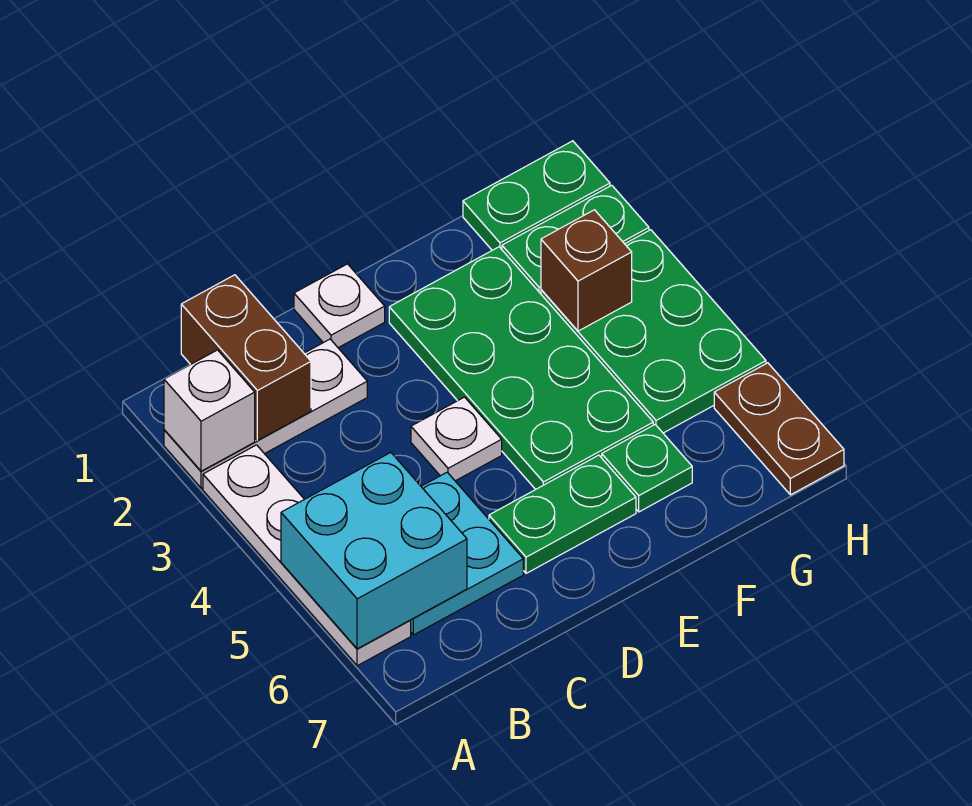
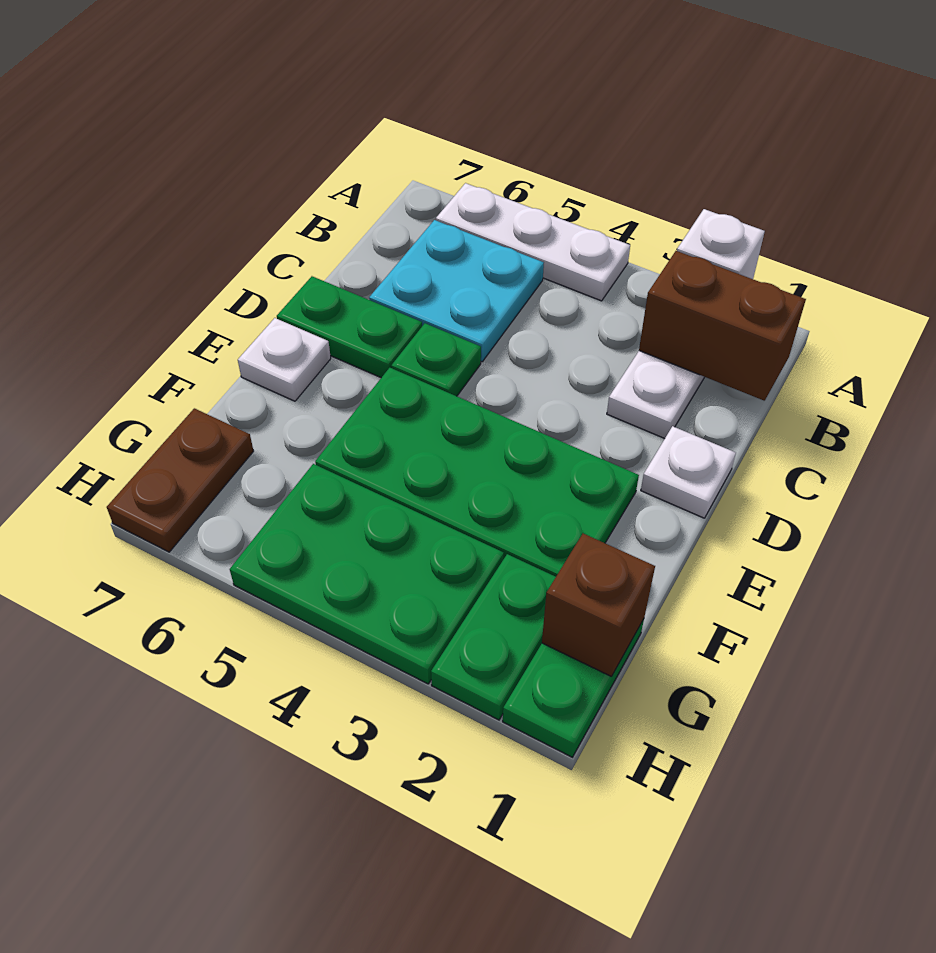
white 1x4 plate [203,445,411,666] -> white 1x3 plate [436,183,630,301]
cyan 2x2 brick [281,453,467,649] -> none
white 1x1 plate [411,397,502,481] -> white 1x1 plate moved to [238,318,331,401]
green 1x2 plate [489,455,636,573] -> green 1x2 plate turned to [277,276,422,378]
green 1x1 plate [602,425,692,512] -> green 1x1 plate moved to [391,323,481,396]
brown 1x1 brick [541,210,632,331] -> brown 1x1 brick moved to [542,534,655,677]
brown 1x2 plate [714,363,844,495] -> brown 1x2 plate turned to [107,408,253,552]

